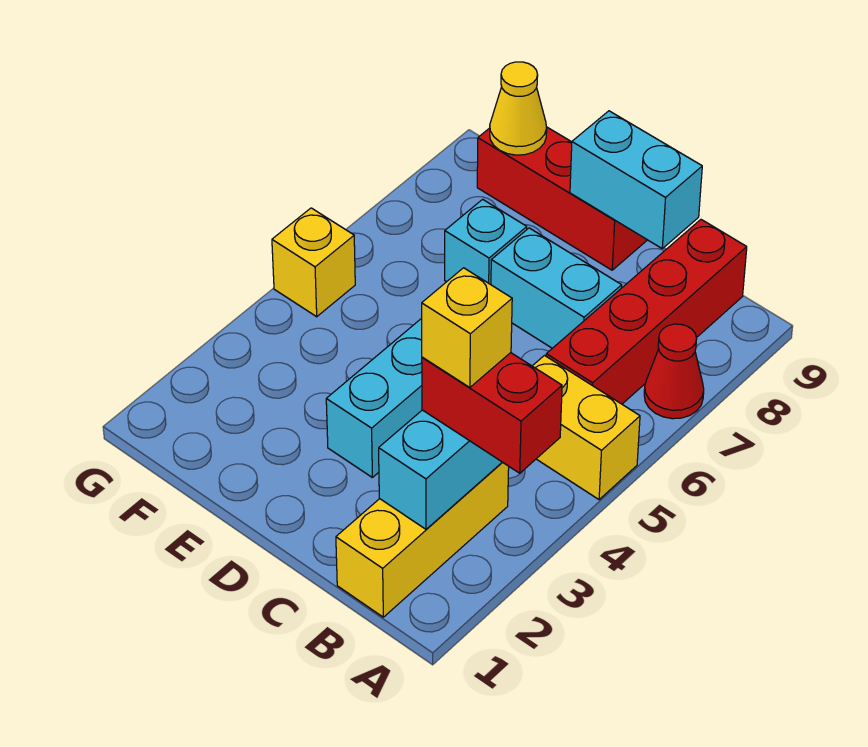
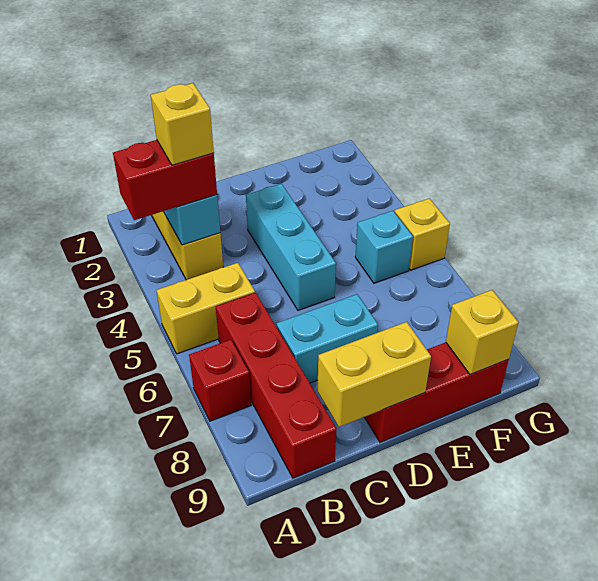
red 1x1 cone [644,324,704,419] -> red 1x1 brick [189,340,251,421]
cyan 1x2 brick [570,111,702,248] -> yellow 1x2 brick [317,322,431,427]
cyan 1x1 brick [445,199,527,285] -> cyan 1x1 brick moved to [355,211,413,283]
yellow 1x1 cone [490,62,547,155] -> yellow 1x1 brick [446,290,518,375]

